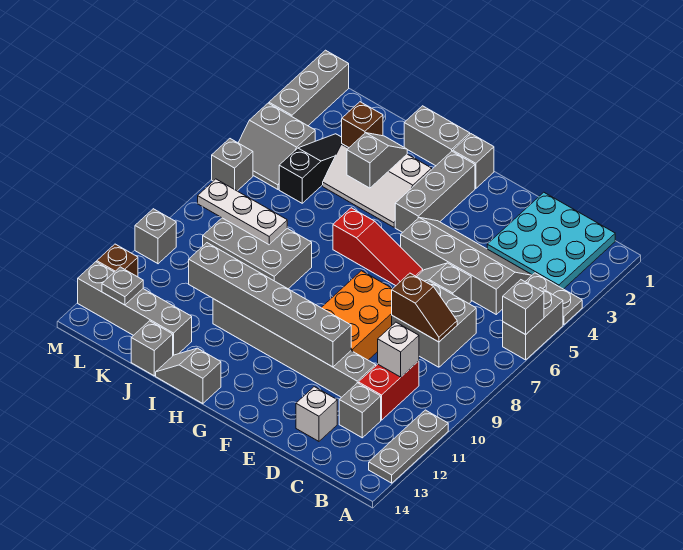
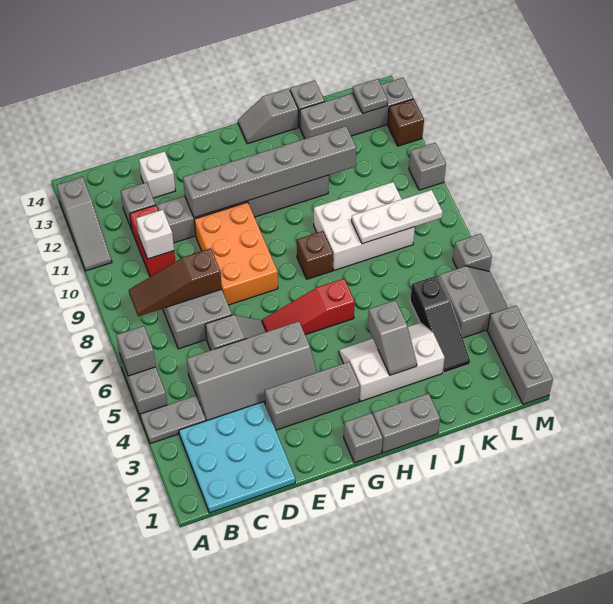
grey 1x3 plate [369,410,448,483] -> grey 1x3 slope [57,177,112,271]
brown 1x2 slope [392,273,457,342] -> brown 1x3 slope [129,248,222,316]
grey 1x3 brick [395,151,475,232] -> grey 1x3 brick turned to [265,362,360,430]
grey 1x2 slope [156,348,221,404] -> grey 1x2 slope turned to [238,88,298,144]
grey 2x3 brick [203,218,312,289] -> white 2x3 brick [314,182,415,270]
brown 1x1 brick [342,102,383,147] -> brown 1x1 brick moved to [297,231,333,279]
grey 2x2 slope [238,103,315,189] -> grey 2x2 slope turned to [439,266,508,338]

